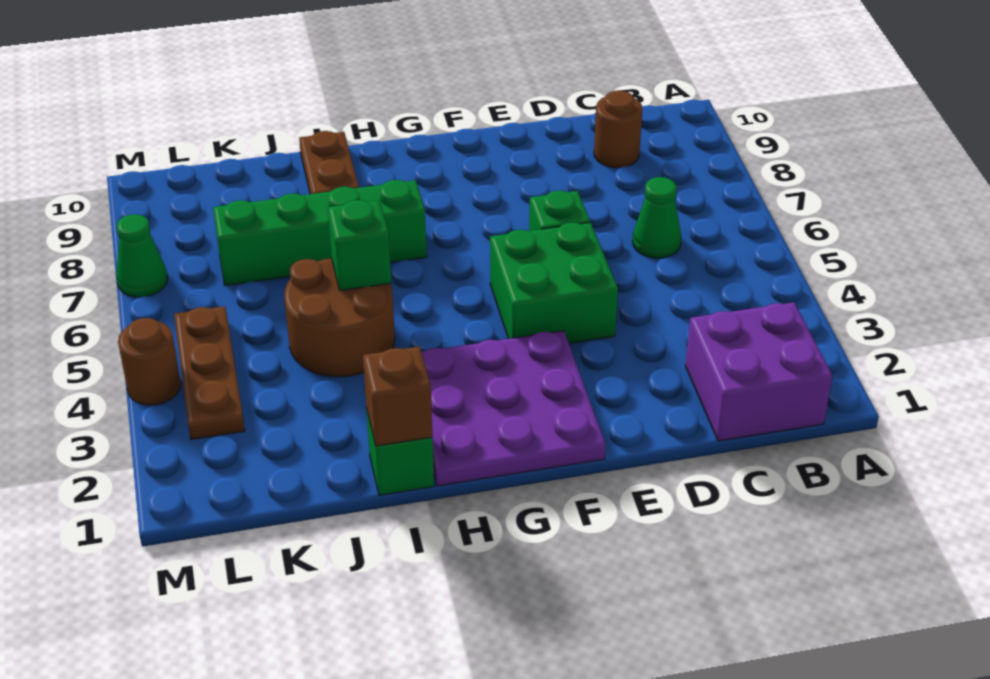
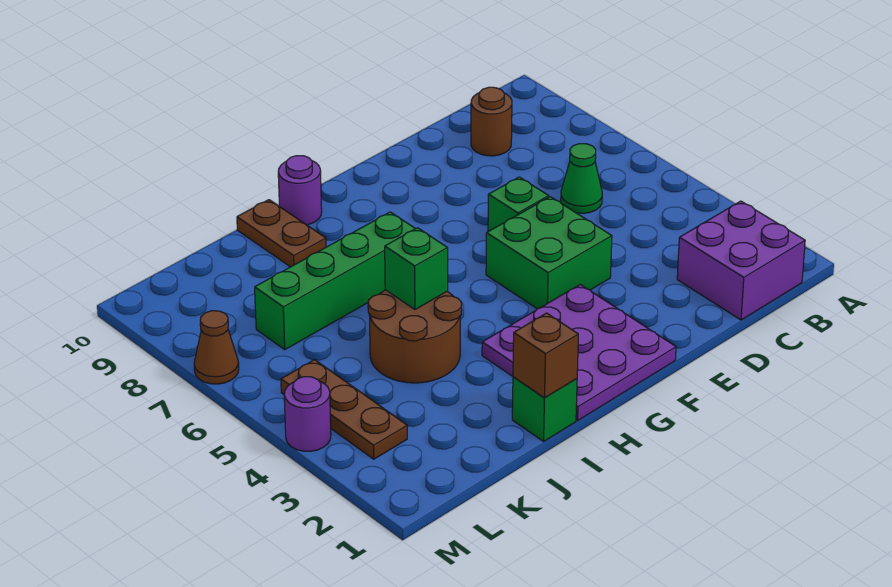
none -> purple 1x1 round brick [278,156,322,225]
brown 1x1 round brick [118,318,181,405] -> purple 1x1 round brick [284,377,331,451]
green 1x1 cone [116,214,168,297] -> brown 1x1 cone [194,311,239,384]

